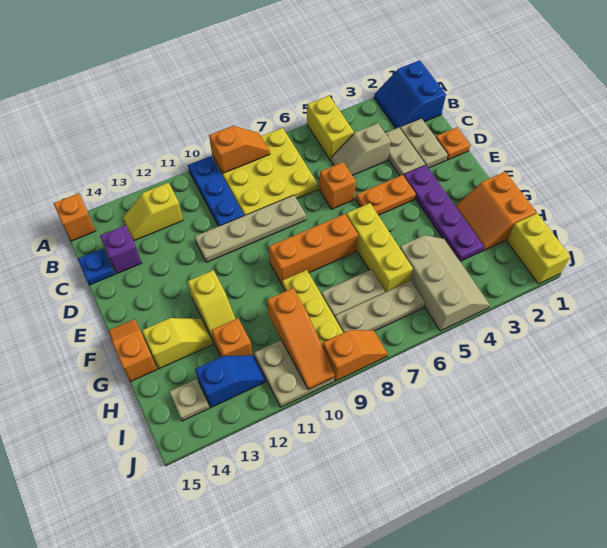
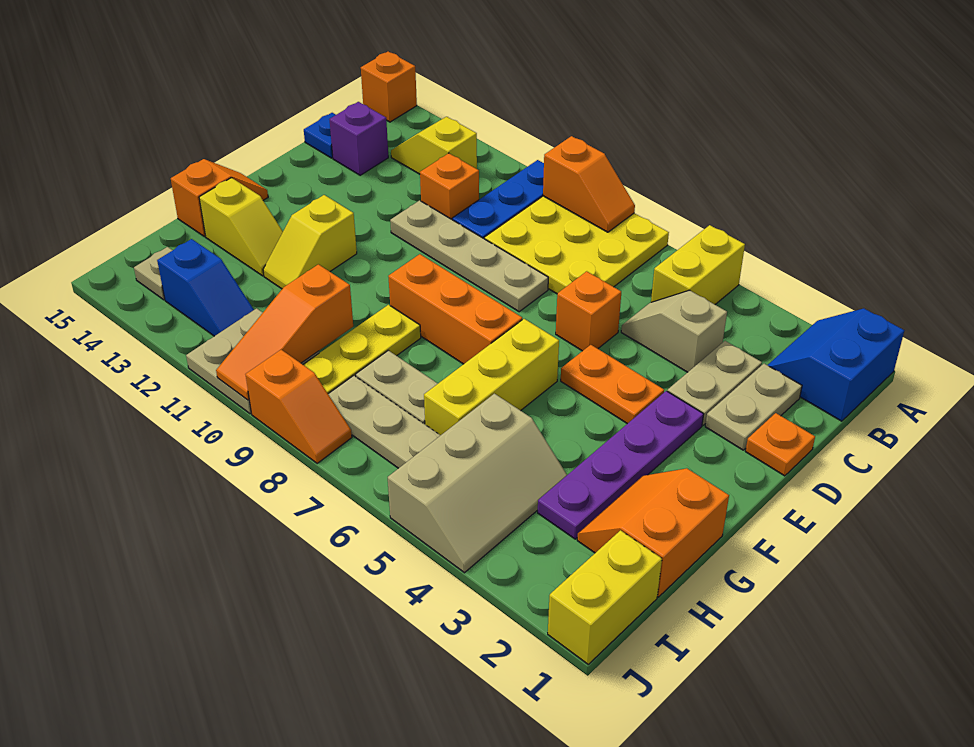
orange 1x1 brick [212,318,252,357] -> orange 1x1 brick moved to [420,153,479,219]

